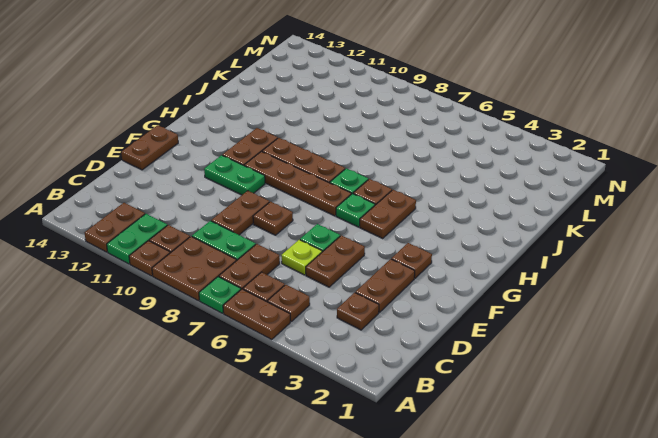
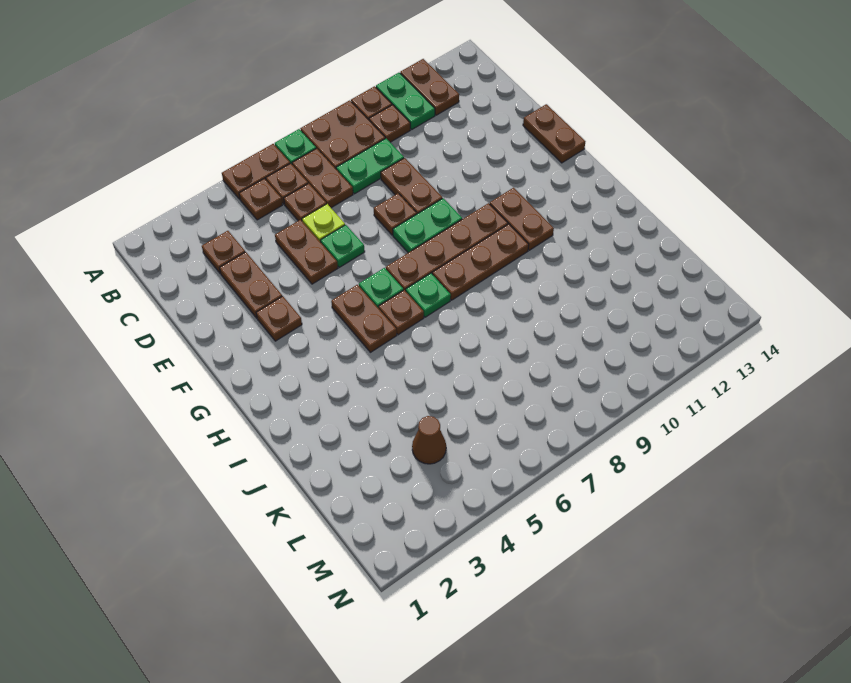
none -> brown 1x1 plate [284,183,326,221]
green 1x2 plate [204,155,265,195] -> green 1x2 plate moved to [393,198,462,253]
none -> brown 1x1 cone [412,416,446,464]

